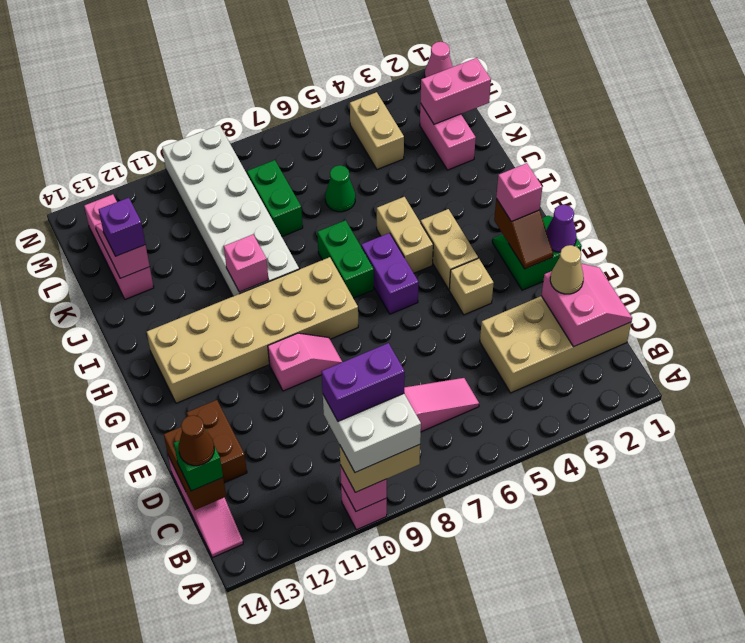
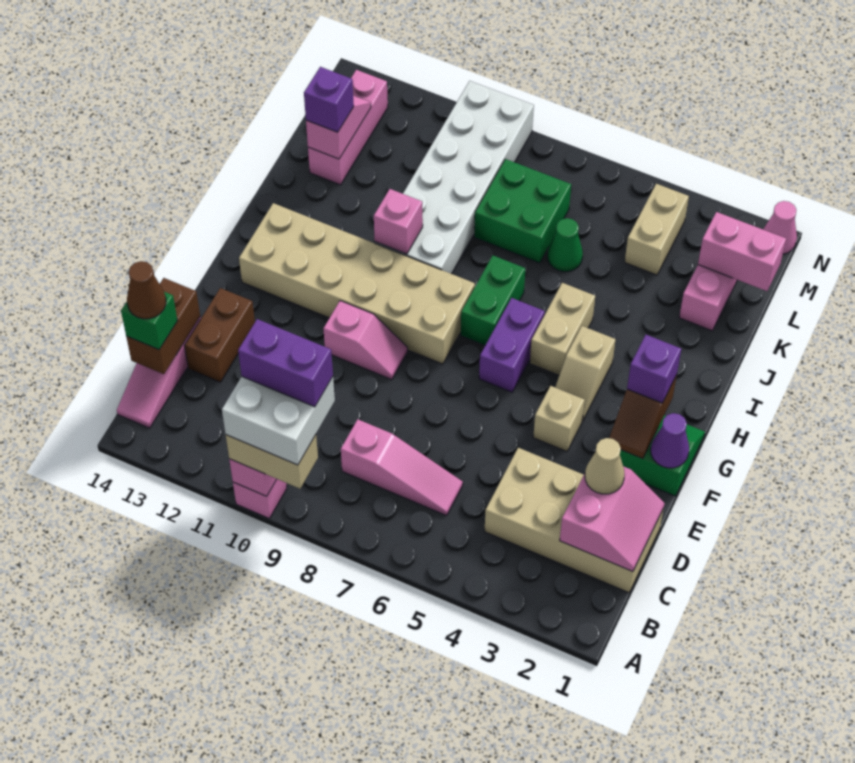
pink 1x1 brick [496,163,542,221] -> purple 1x1 brick [627,335,681,403]
tan 1x2 brick [421,209,478,289] -> tan 1x2 slope [555,326,616,421]
green 1x2 brick [247,160,303,236] -> green 2x2 brick [474,159,571,263]

